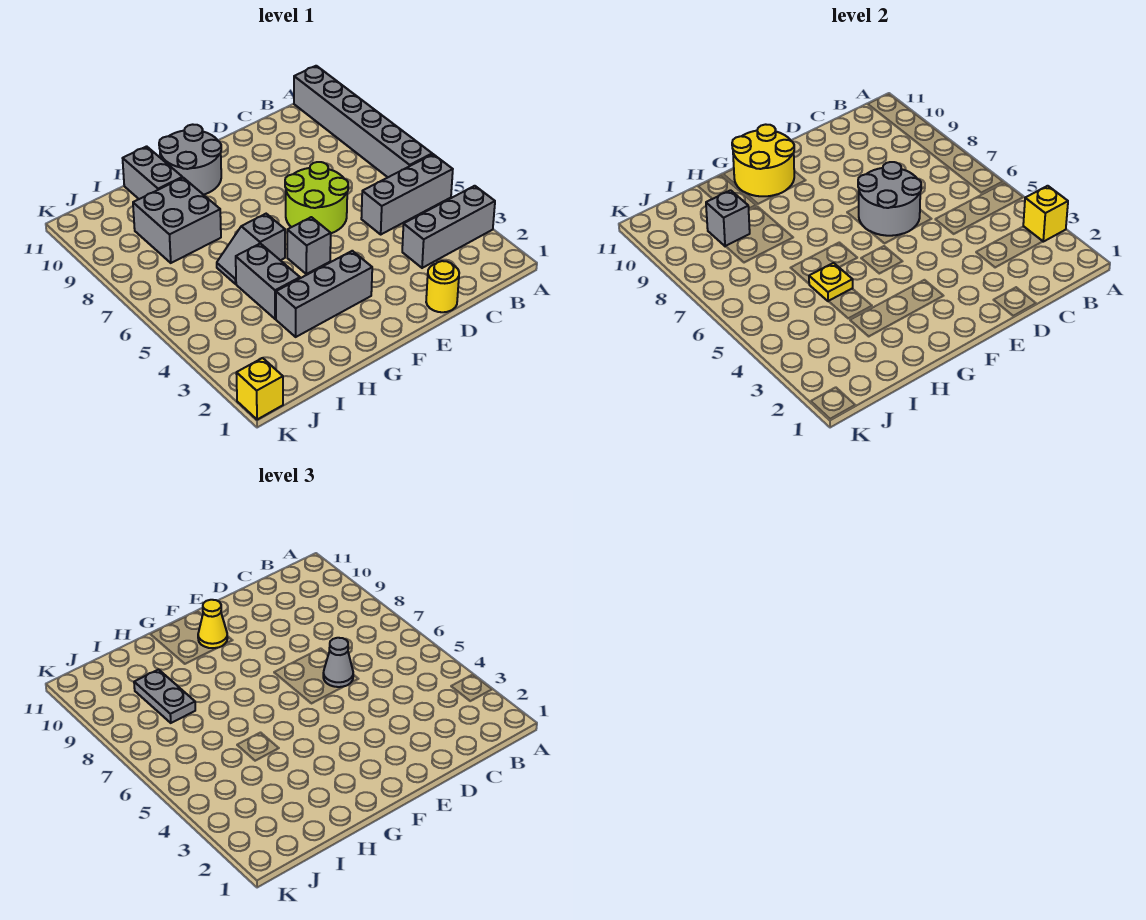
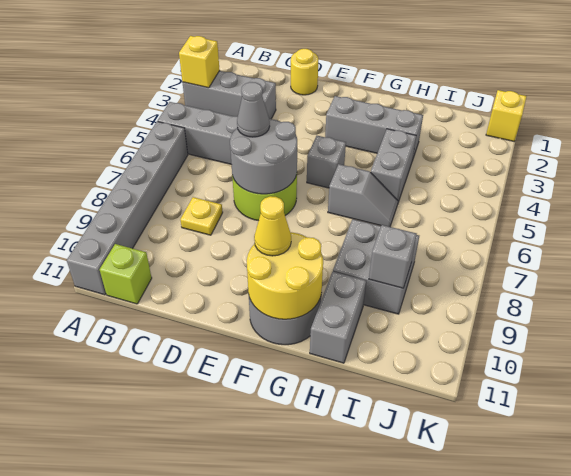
none -> lime 1x1 brick [100,244,152,304]
yellow 1x1 plate [809,263,853,301] -> yellow 1x1 plate moved to [180,197,223,235]
grey 1x2 plate [134,669,195,723] -> none

